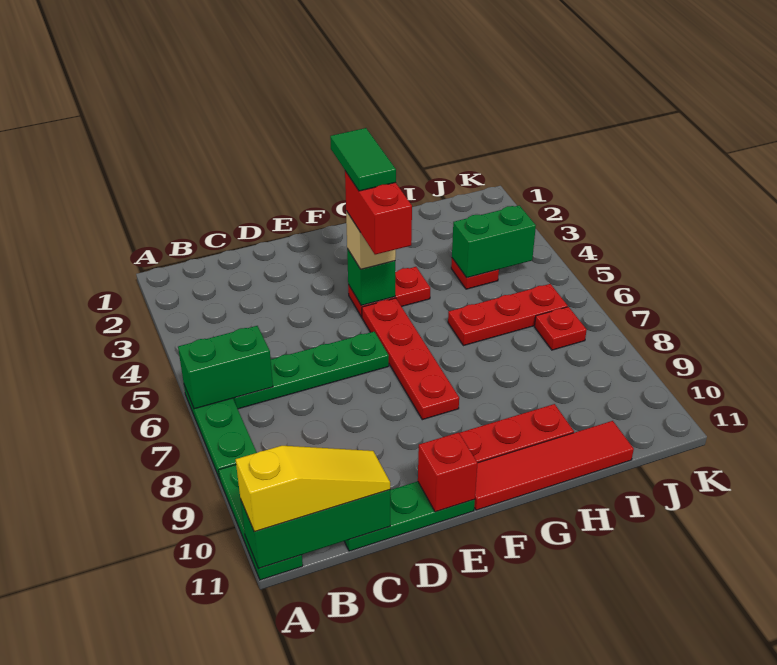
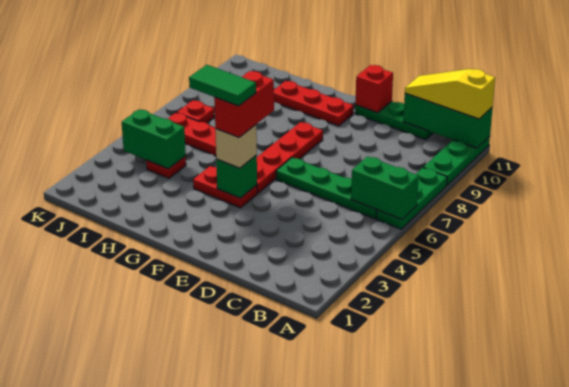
green 1x2 tile [330,128,396,191] -> green 1x2 tile turned to [189,65,256,106]
red 1x4 tile [474,421,634,510] -> none

